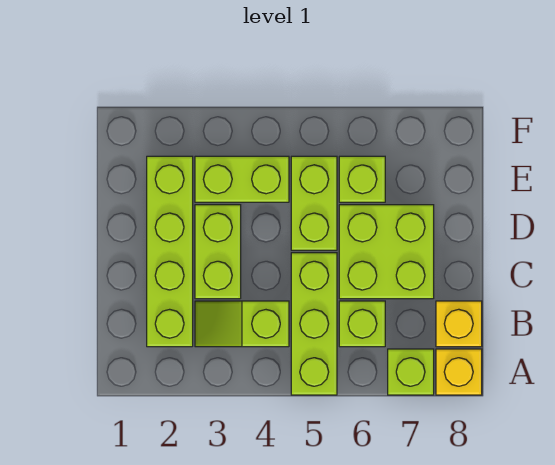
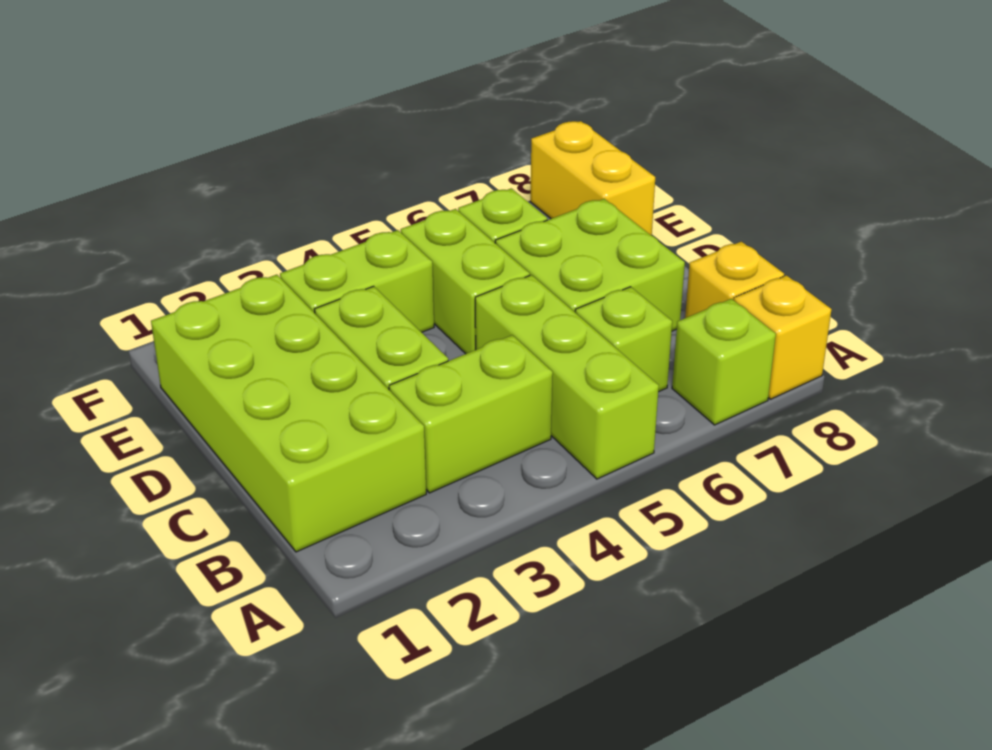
lime 1x4 brick [147,156,193,347] -> lime 2x4 brick [151,275,426,552]
lime 1x2 slope [195,301,289,347] -> lime 1x2 brick [389,335,553,493]
none -> yellow 1x2 brick [530,121,655,235]

